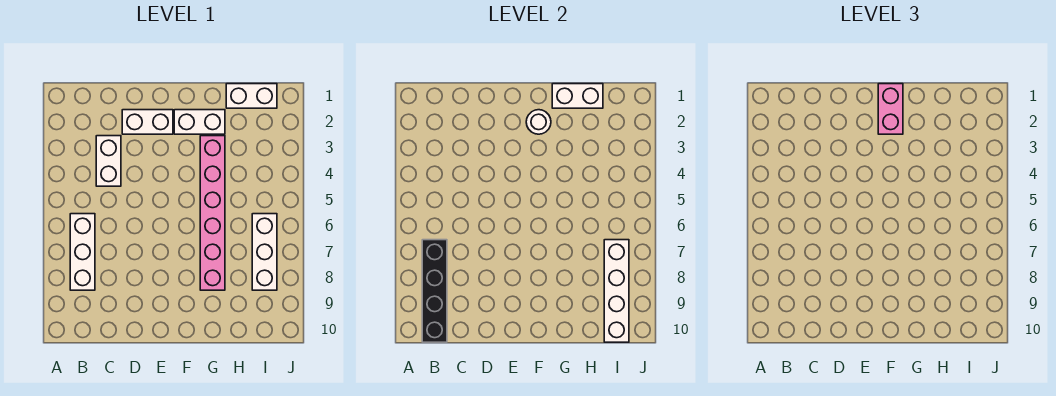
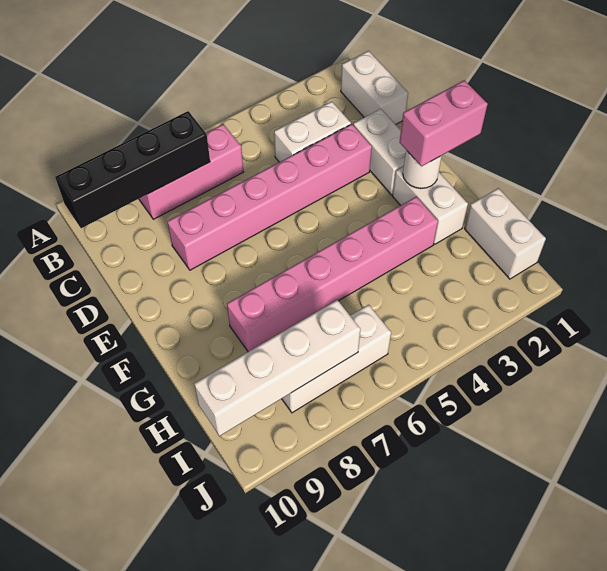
white 1x3 brick [70,214,95,290] -> pink 1x3 brick [139,124,243,219]
none -> pink 1x6 brick [167,124,372,270]
white 1x2 brick [552,84,603,108] -> white 1x2 brick moved to [341,51,408,125]

